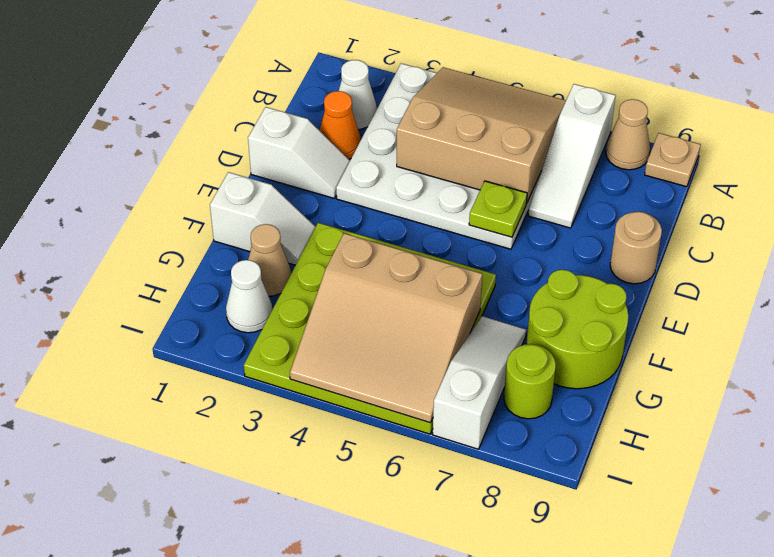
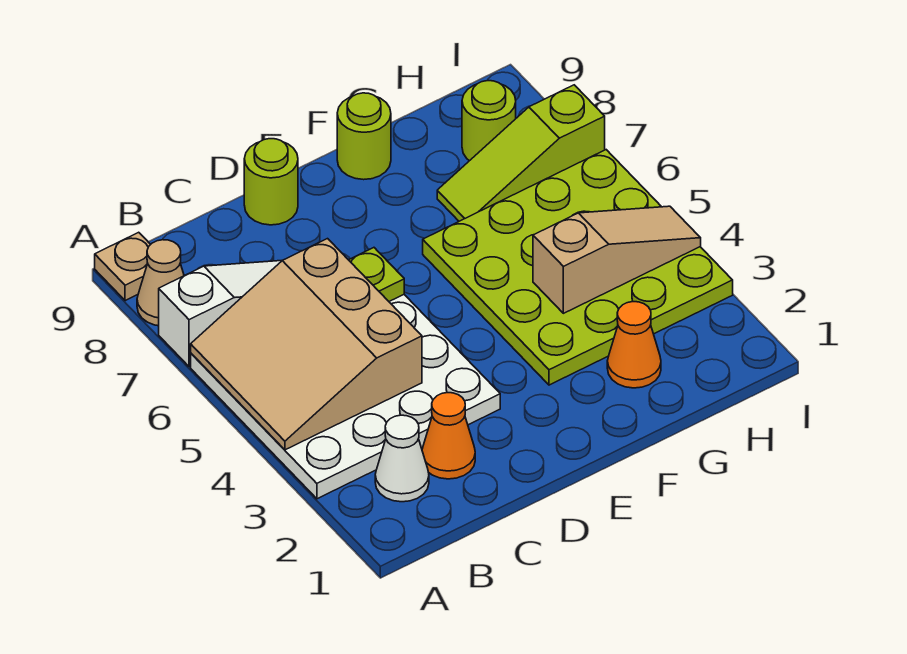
white 1x2 slope [248,107,350,198] -> none
tan 1x1 round brick [610,212,662,284] -> lime 1x1 round brick [244,139,298,225]
white 1x2 slope [210,172,316,265] -> none
lime 2x2 round brick [526,270,628,389] -> lime 1x1 round brick [337,93,391,180]
tan 1x1 cone [248,224,291,296] -> orange 1x1 cone [607,302,661,388]
tan 3x3 slope [290,233,482,423] -> tan 1x3 slope [533,206,701,313]
white 1x3 slope [433,316,526,449] -> lime 1x3 slope [437,85,605,221]
white 1x1 cone [226,260,272,333] -> none

